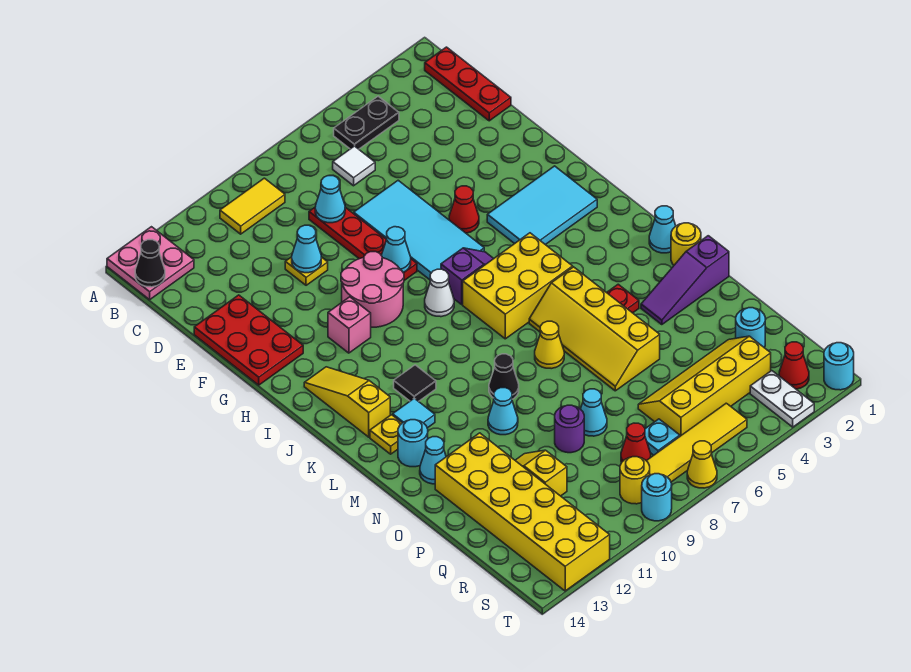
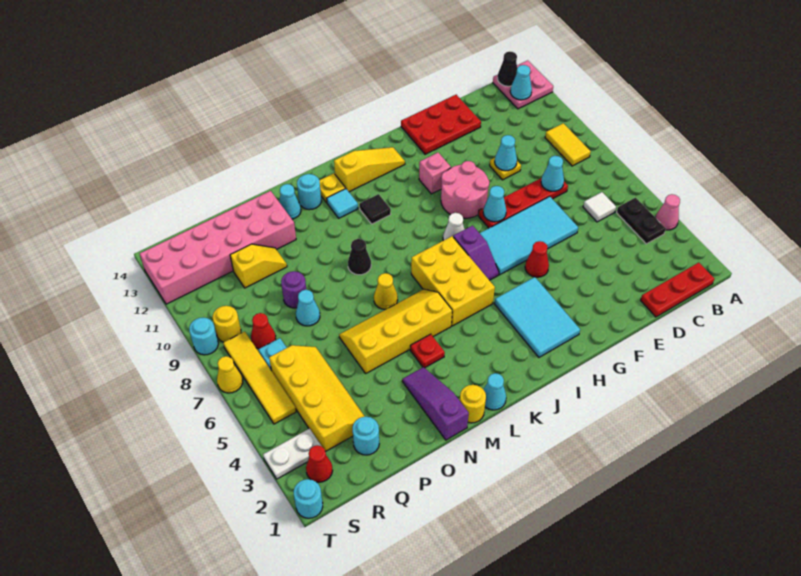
none -> pink 1x1 cone [655,194,680,230]
cyan 1x1 cone [488,388,518,435] -> cyan 1x1 cone moved to [510,65,532,100]
yellow 2x6 brick [435,433,610,591] -> pink 2x6 brick [140,191,296,304]

